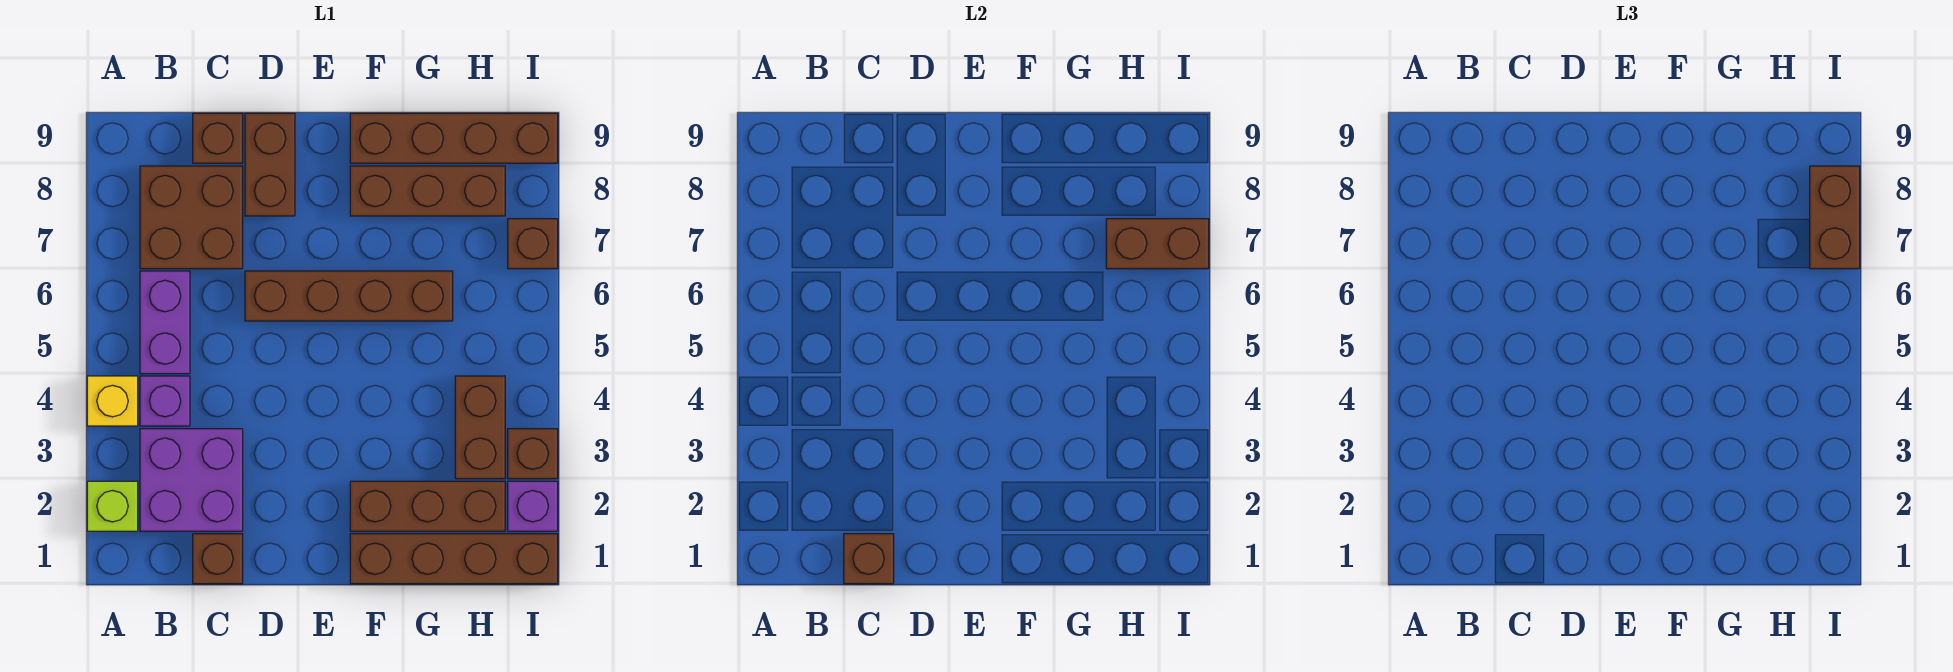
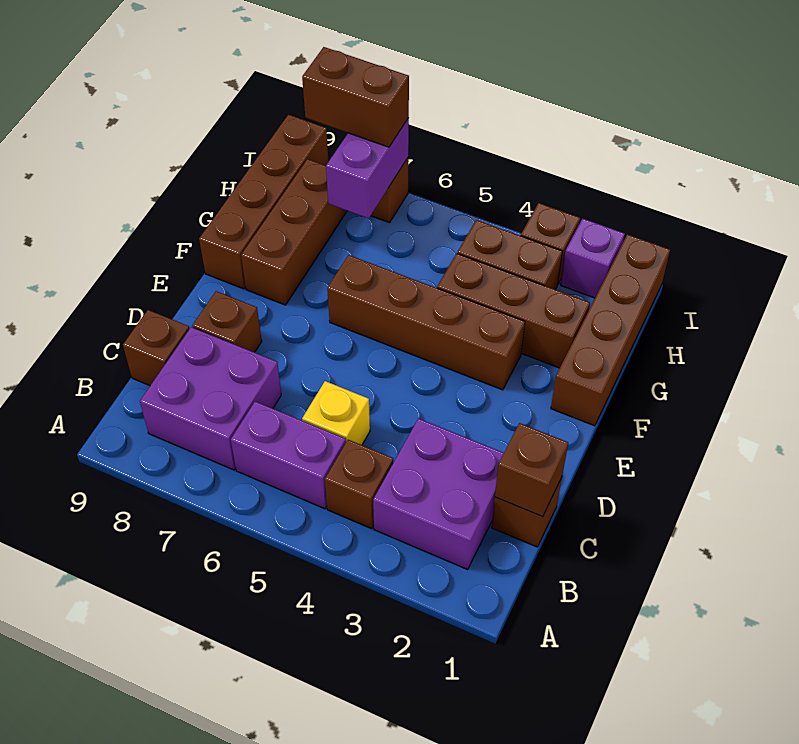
lime 1x1 brick [87,481,138,531] -> none
yellow 1x1 brick [87,376,138,426] -> yellow 1x1 brick moved to [302,381,370,445]
purple 1x1 brick [140,376,190,426] -> brown 1x1 brick [325,440,393,529]
brown 2x2 brick [140,166,243,269] -> purple 2x2 brick [140,327,281,470]
brown 1x4 brick [245,271,453,321] -> brown 1x4 brick turned to [327,255,525,390]
brown 1x2 brick [245,113,295,216] -> brown 1x1 brick [192,291,262,353]
brown 1x3 brick [350,481,505,531] -> brown 1x3 brick turned to [437,254,590,368]
brown 1x2 brick [1106,219,1209,269] -> purple 1x2 brick [326,118,409,218]

